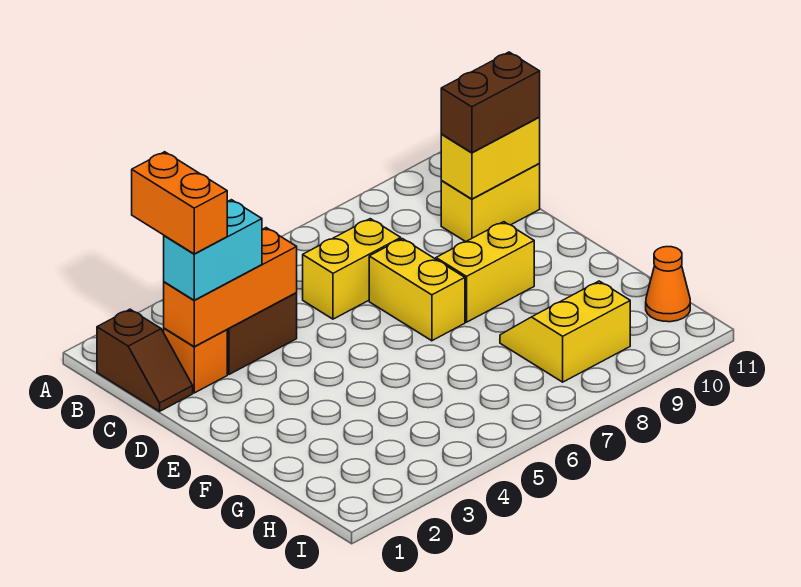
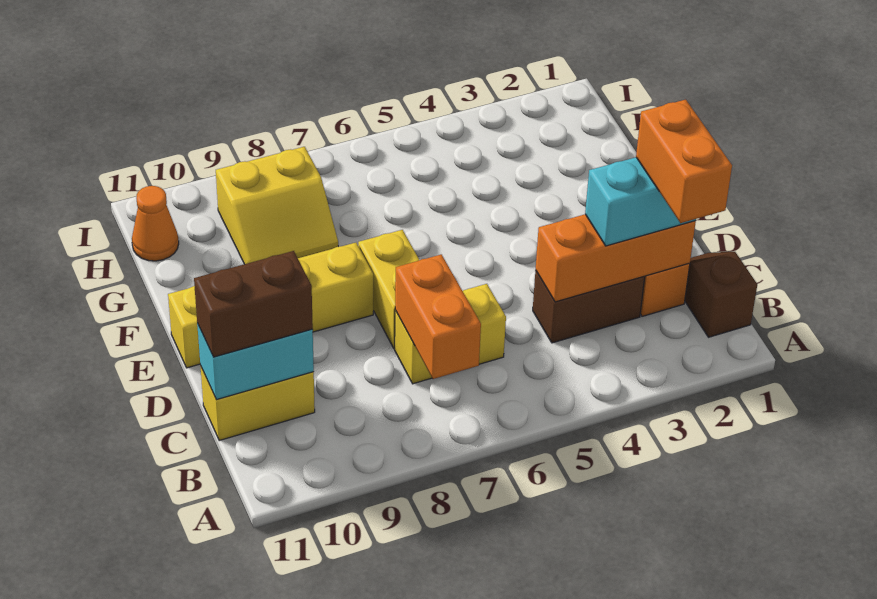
none -> orange 1x2 brick [395,254,481,379]
yellow 1x2 brick [441,117,540,199] -> cyan 1x2 brick [197,323,314,400]
yellow 1x2 brick [436,222,534,322] -> yellow 1x4 brick [168,243,373,368]

